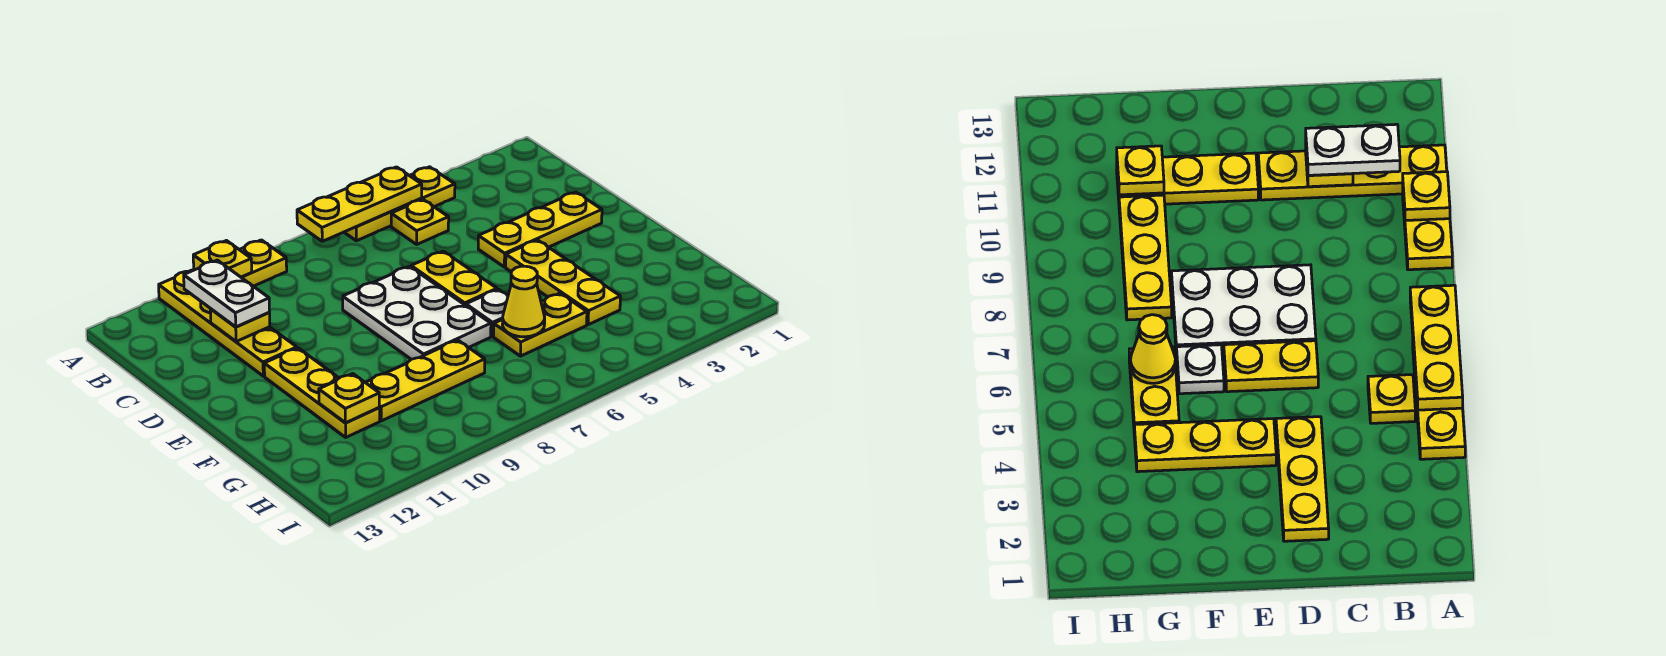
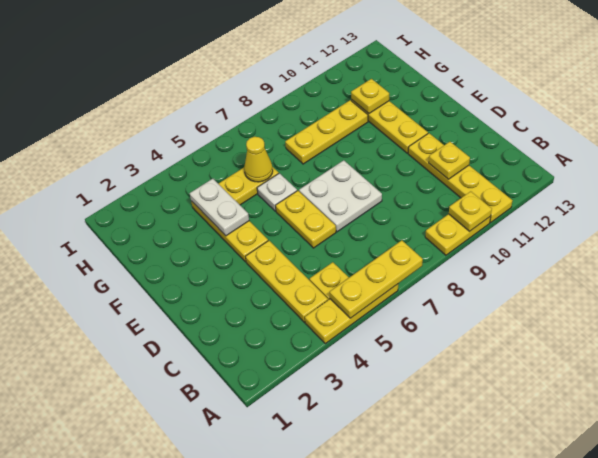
white 1x2 plate [184,260,270,327] -> white 1x2 plate moved to [190,179,249,236]
yellow 1x3 plate [478,192,602,267] -> yellow 1x3 plate turned to [246,241,328,322]
white 2x3 plate [343,266,491,359] -> white 2x2 plate [299,160,382,232]

